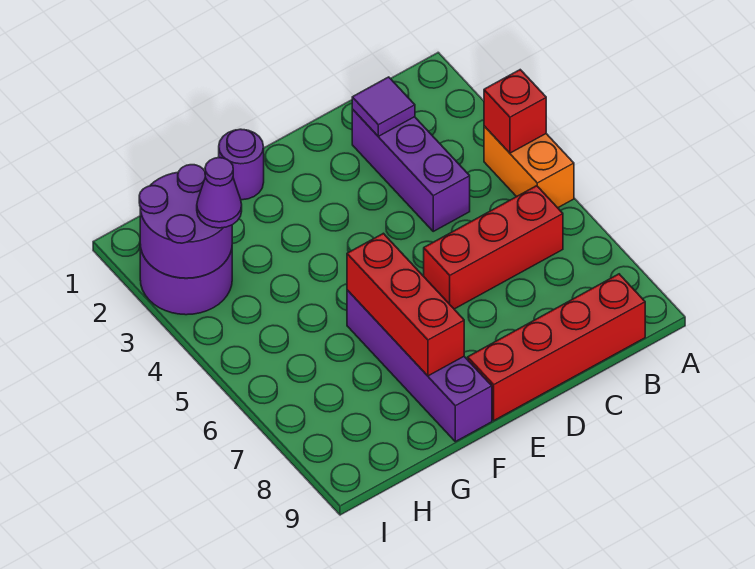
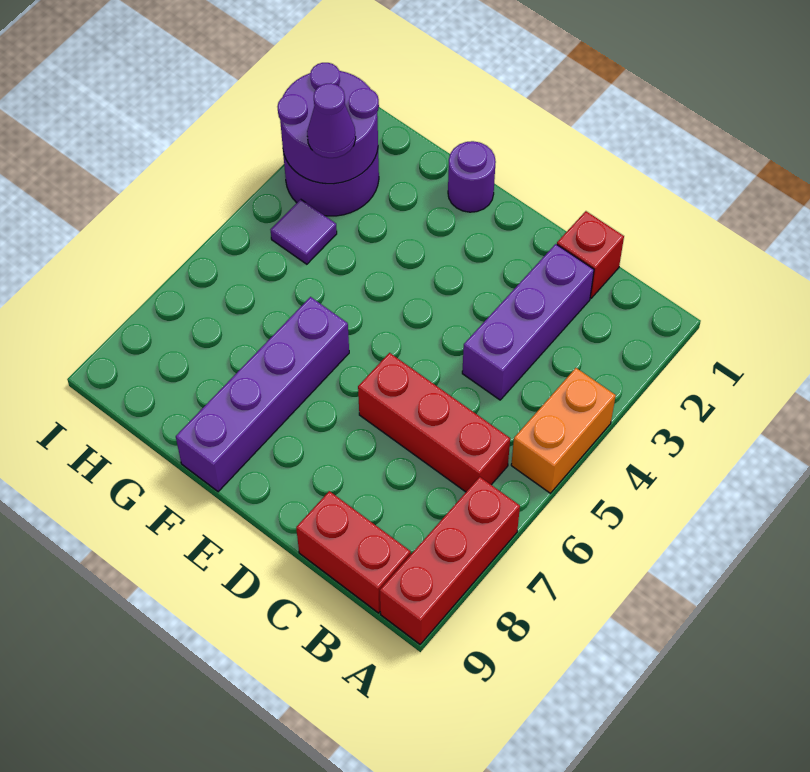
red 1x1 brick [484,70,546,153] -> red 1x1 brick moved to [557,211,624,298]
red 1x4 brick [468,274,645,420] -> red 1x2 brick [296,491,411,613]
purple 1x1 tile [352,77,415,136] -> purple 1x1 tile moved to [271,199,337,264]
red 1x3 brick [347,233,464,376] -> red 1x3 brick moved to [380,477,520,644]

